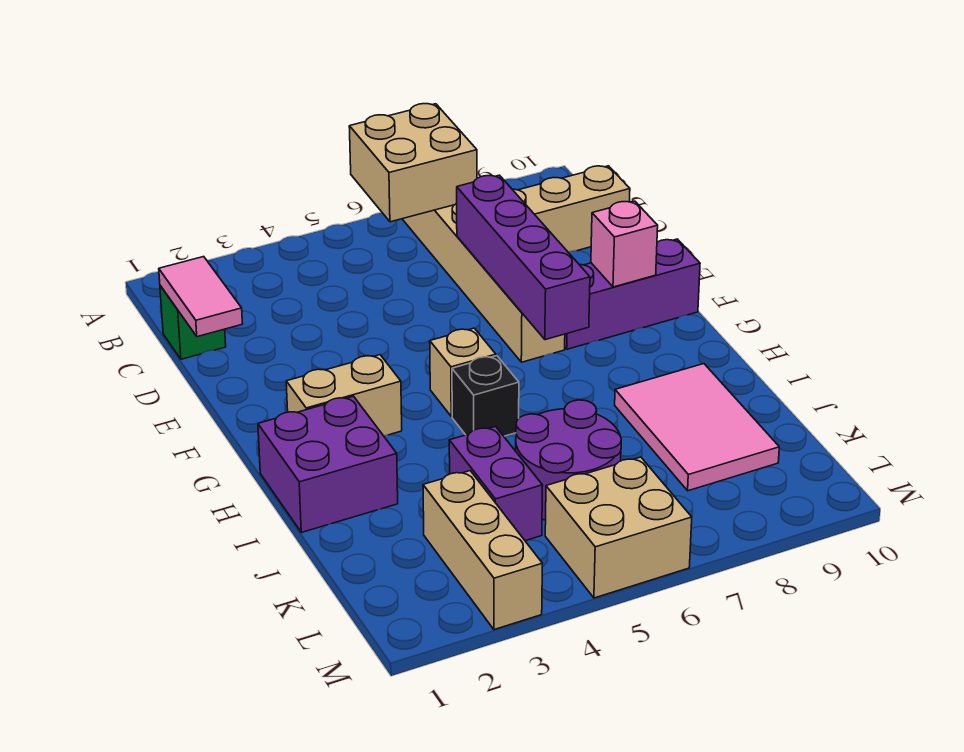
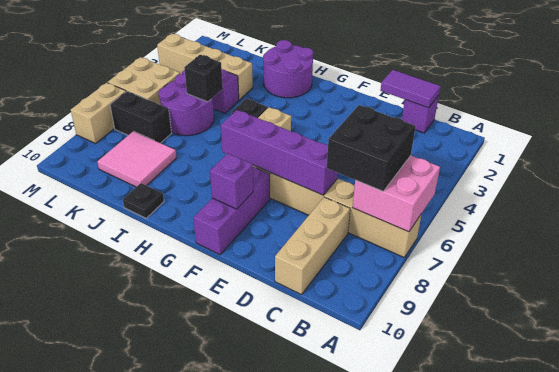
tan 2x2 brick [349,104,477,222] -> pink 2x2 brick [353,156,440,232]
none -> black 2x2 brick [327,105,416,191]
green 1x1 brick [160,286,226,359] -> purple 1x1 brick [402,95,439,133]
pink 1x2 tile [159,257,242,337] -> purple 1x2 tile [380,70,441,108]
pink 1x1 brick [591,201,658,287] -> purple 1x1 brick [210,153,253,209]
tan 1x2 brick [286,355,402,436] -> tan 1x2 brick moved to [71,83,126,143]
purple 2x2 brick [258,396,398,532] -> purple 2x2 round brick [263,40,313,98]
pink 2x3 tile [615,364,779,491] -> pink 2x2 tile [97,131,177,187]
none -> black 1x1 plate [123,183,164,218]
none -> black 1x1 brick [184,55,223,102]
tan 1x3 brick [423,471,542,630] -> tan 1x4 brick [157,34,253,100]
none -> black 1x2 brick [110,91,172,143]

